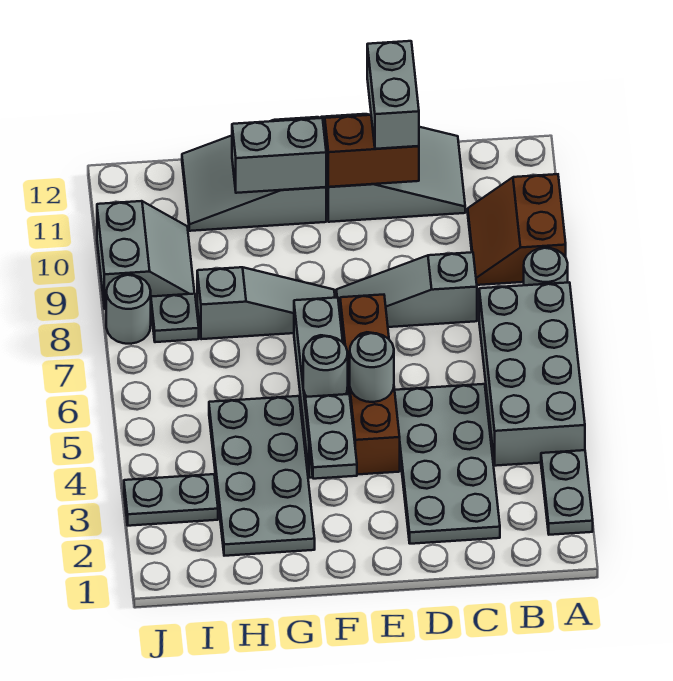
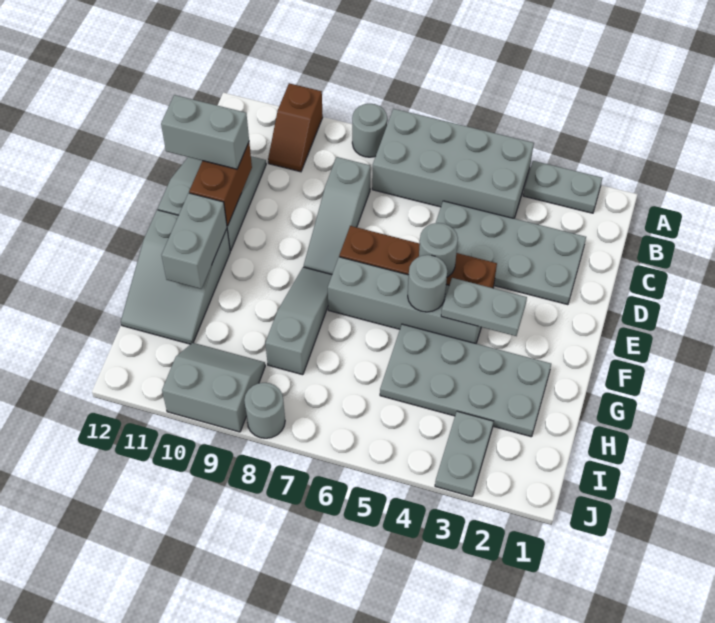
brown 2x2 slope [468,174,566,285] -> brown 1x2 slope [268,83,323,172]
grey 1x1 plate [151,294,199,342] -> none

